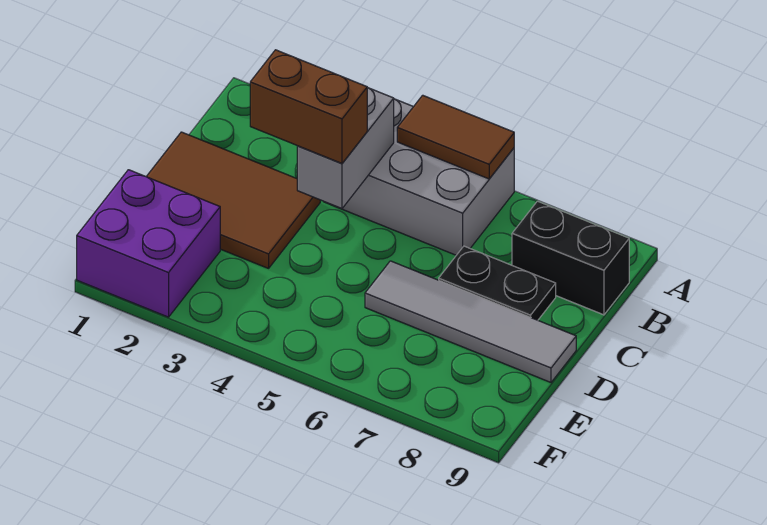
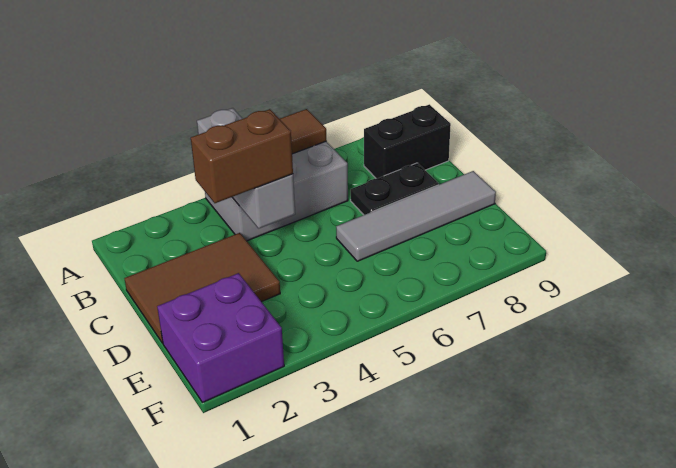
grey 1x2 brick [297,87,394,209] -> grey 1x3 brick [197,108,295,228]

